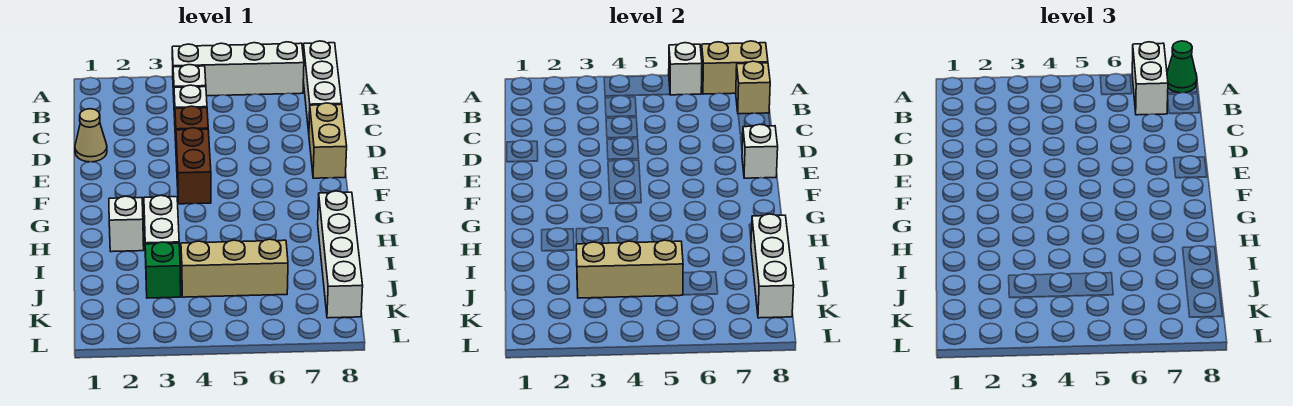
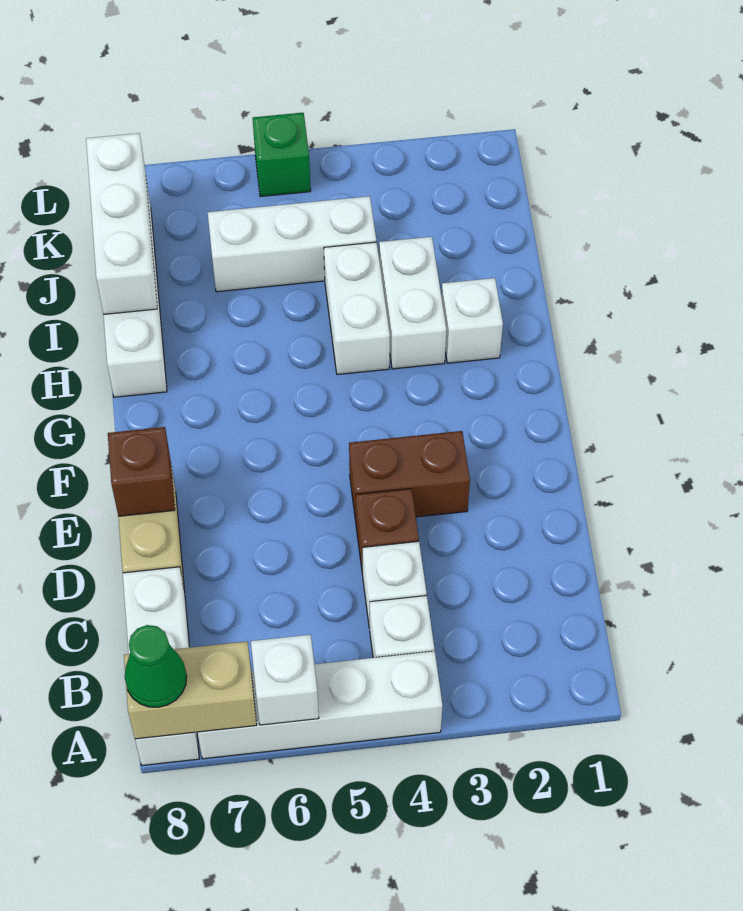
white 1x2 brick [1132,42,1168,115] -> white 1x2 brick moved to [324,242,390,375]
tan 1x1 brick [736,61,770,114] -> none
tan 1x1 cone [75,109,107,162] -> none
brown 1x2 brick [176,128,211,204] -> brown 1x2 brick turned to [349,431,470,521]
white 1x1 brick [742,124,778,178] -> brown 1x1 brick [108,427,175,516]
green 1x1 brick [145,242,181,298] -> green 1x1 brick moved to [253,113,311,197]
tan 1x3 brick [576,240,683,298] -> none
tan 1x3 brick [181,239,288,297] -> white 1x3 brick [208,196,376,292]

